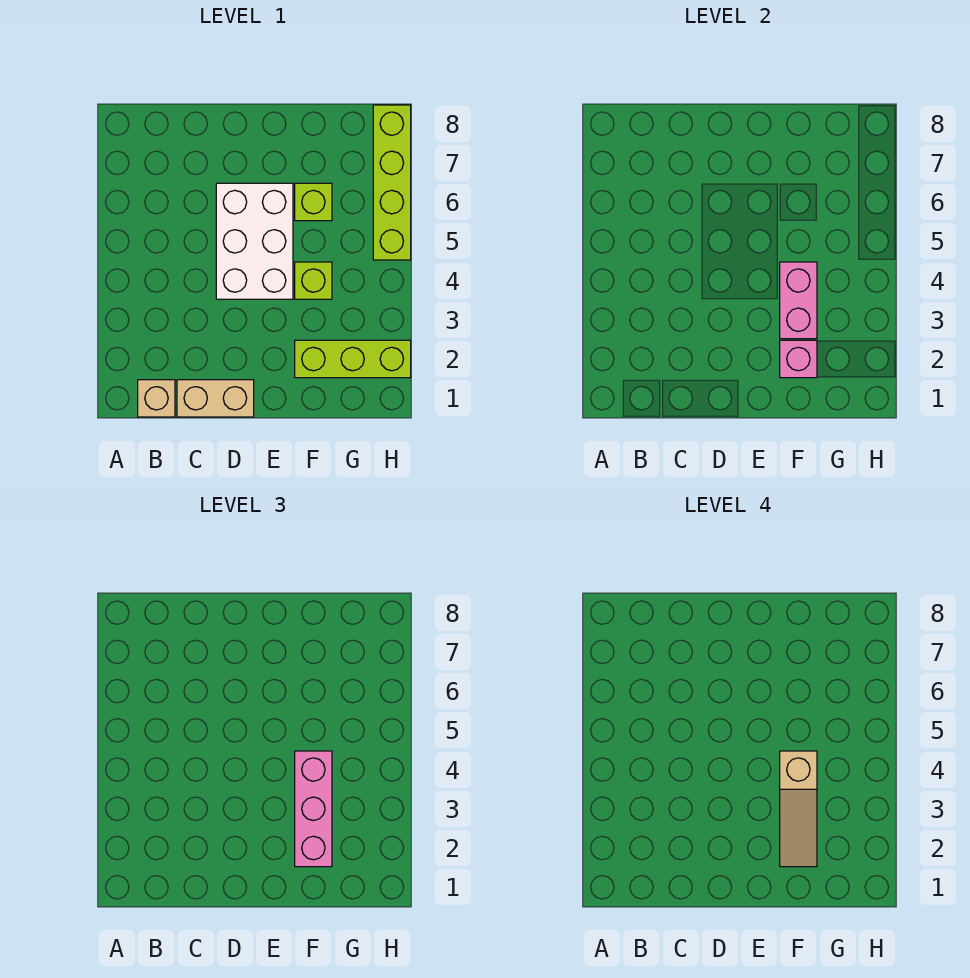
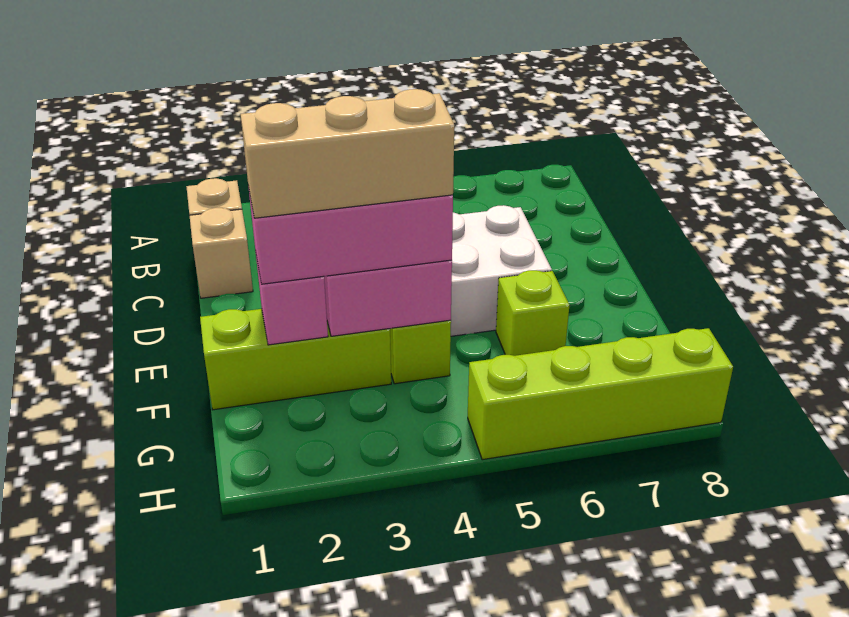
tan 1x2 brick [177,380,254,417] -> tan 1x1 brick [190,208,253,298]
lime 1x3 brick [295,340,411,378] -> lime 1x3 brick turned to [200,309,391,410]
tan 1x3 slope [780,751,817,867] -> tan 1x3 brick [240,89,454,218]

